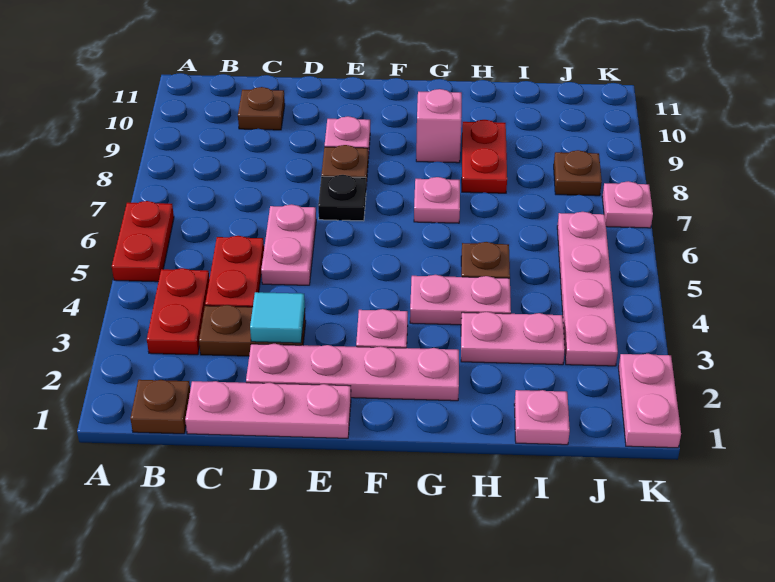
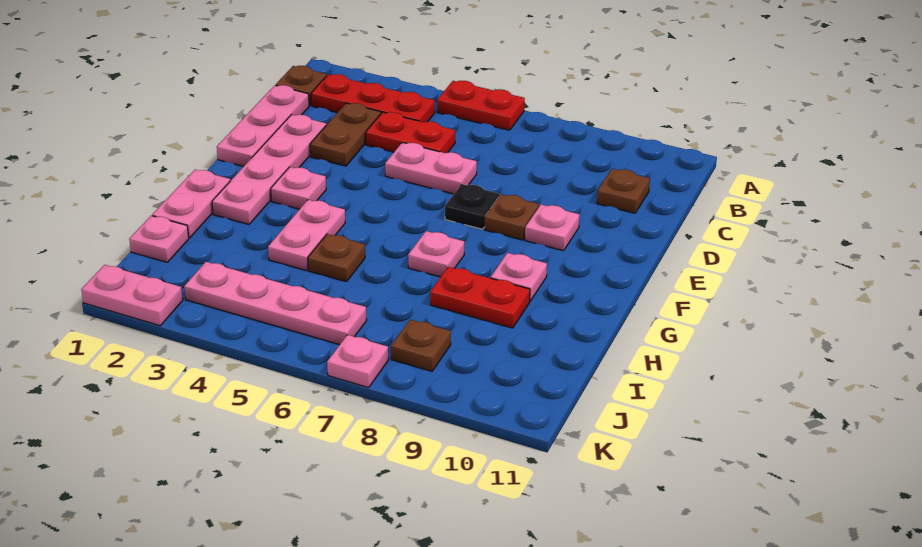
red 1x2 plate [147,268,209,355] -> red 1x3 plate [311,74,435,122]
cyan 1x1 tile [250,292,305,343] -> none
pink 1x1 brick [416,89,462,163] -> pink 1x1 plate [491,253,547,301]
pink 1x2 plate [461,312,565,365] -> pink 1x2 plate moved to [152,170,230,238]

